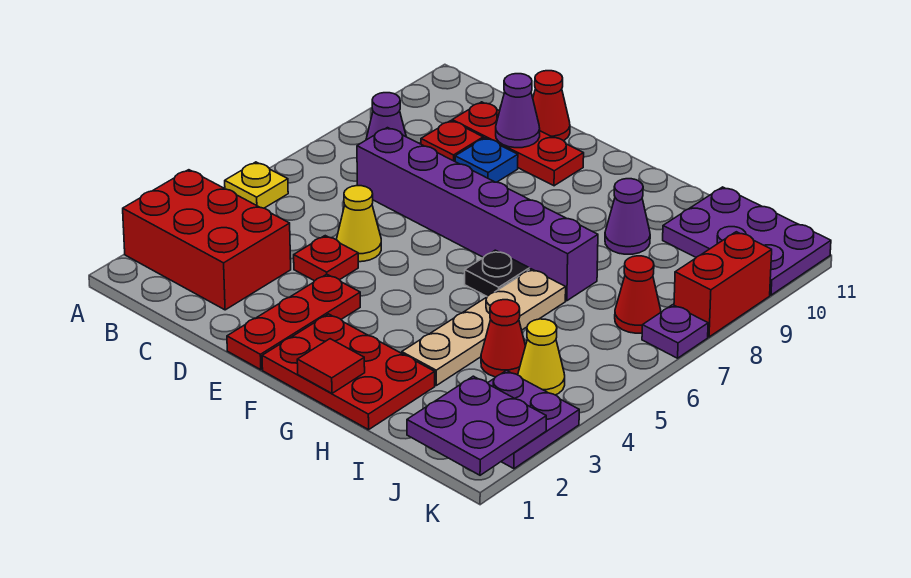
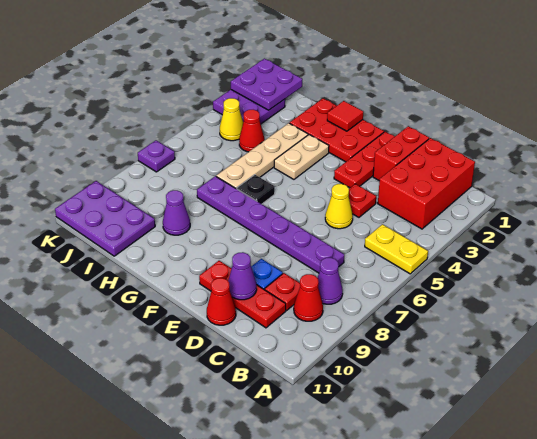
red 2x3 brick [123,170,291,310] -> red 2x3 brick turned to [378,138,475,229]
yellow 1x1 plate [225,162,288,208] -> yellow 1x2 plate [365,224,428,274]
purple 1x6 brick [357,128,598,301] -> purple 1x6 plate [197,176,344,273]
none -> tan 1x2 plate [274,135,329,179]
red 1x1 cone [615,256,661,333] -> red 1x1 cone moved to [294,274,323,321]
red 1x2 brick [674,232,772,337] -> red 1x2 brick moved to [373,126,429,181]

